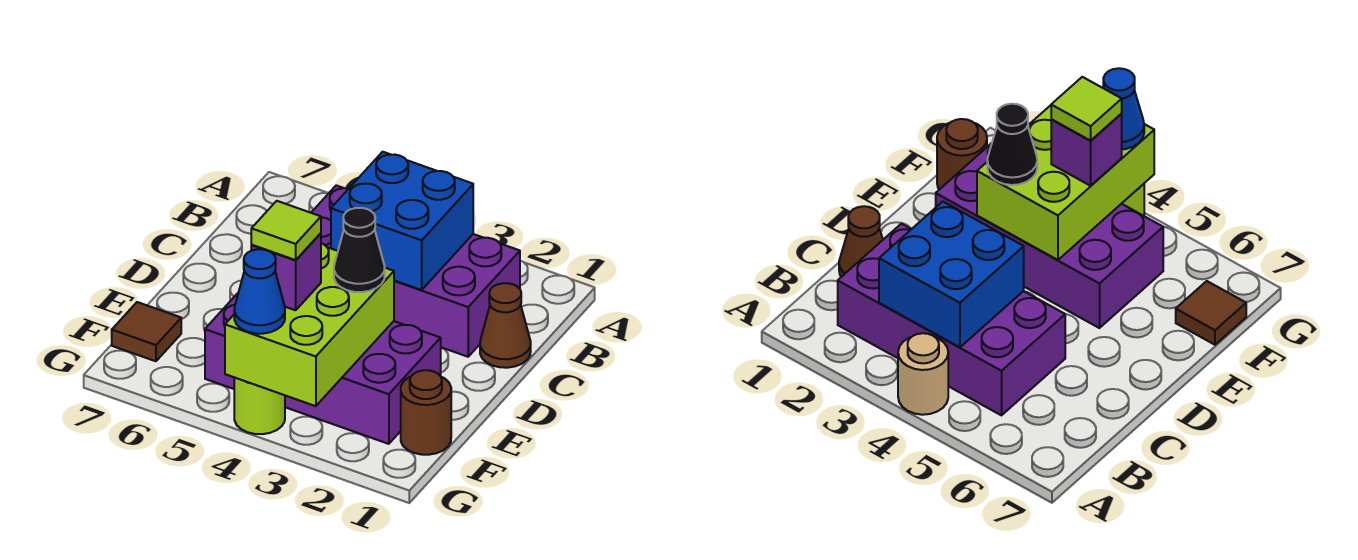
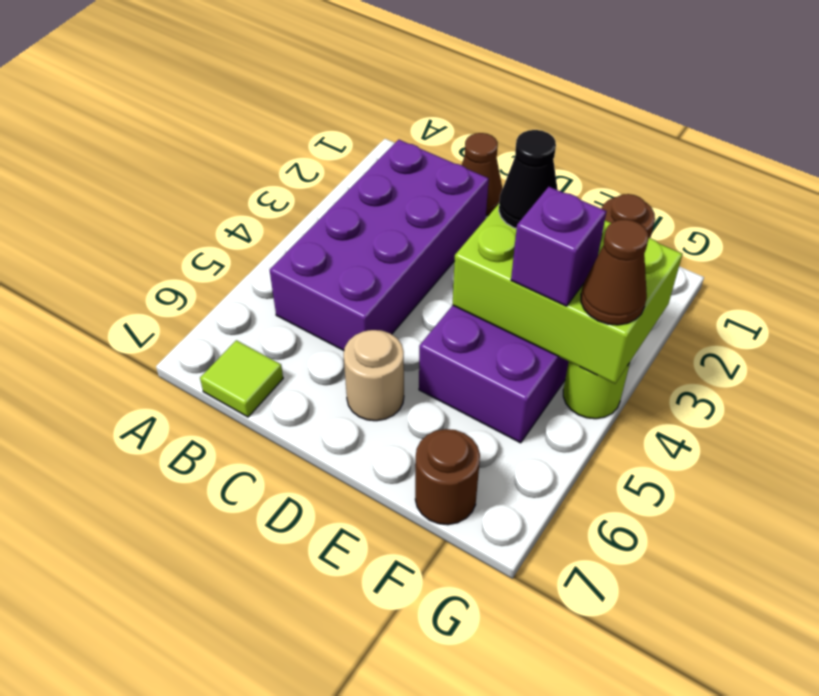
tan 1x1 round brick [898,333,948,415] -> tan 1x1 round brick moved to [344,330,404,421]
blue 2x2 brick [331,152,473,290] -> none
lime 1x1 tile [251,201,321,260] -> lime 1x1 tile moved to [200,340,283,417]
brown 1x1 tile [112,302,181,361] -> brown 1x1 round brick [415,429,480,525]
blue 1x1 cone [234,249,285,334] -> brown 1x1 cone [581,219,649,325]

